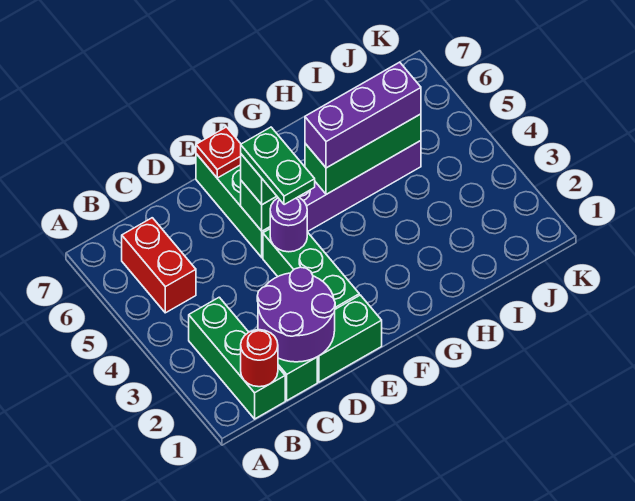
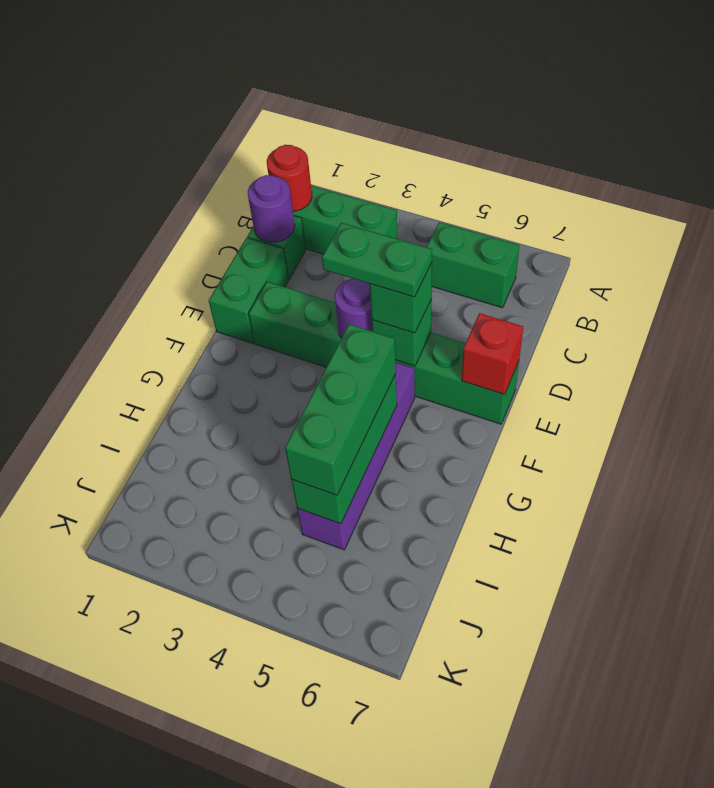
red 1x2 brick [122,218,196,313] -> green 1x2 brick [427,222,519,308]
purple 2x2 round brick [257,267,335,362] -> purple 1x1 round brick [248,175,295,242]
red 1x1 plate [196,127,241,178] -> red 1x1 brick [462,313,523,394]
purple 1x3 brick [305,62,421,168] -> green 1x3 brick [285,324,396,495]

